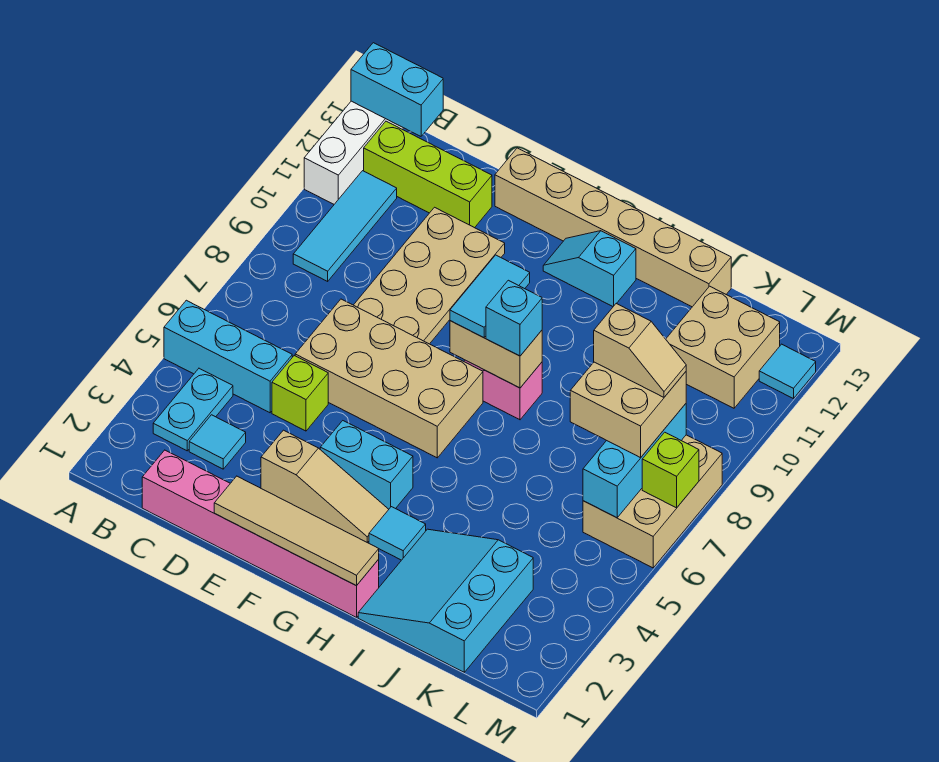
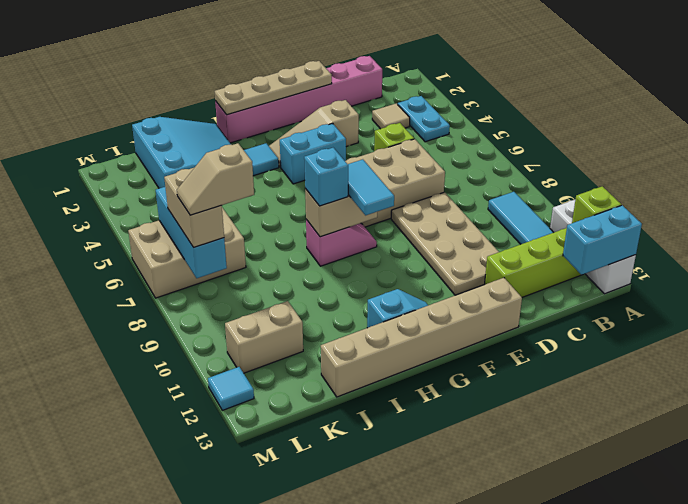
cyan 1x3 brick [164,300,292,413] -> none
cyan 1x1 tile [189,415,246,469] -> tan 1x1 tile [372,103,410,129]
tan 1x4 tile [214,476,379,586] -> tan 1x4 plate [215,61,332,115]
tan 2x2 brick [570,362,686,458] -> tan 1x2 brick [164,168,224,248]
tan 2x2 brick [666,286,780,408] -> tan 1x2 brick [225,301,303,373]
tan 2x3 brick [583,435,722,568] -> tan 2x3 brick turned to [128,208,246,298]
lime 1x1 brick [642,432,699,508] -> lime 1x1 brick moved to [572,186,621,223]

